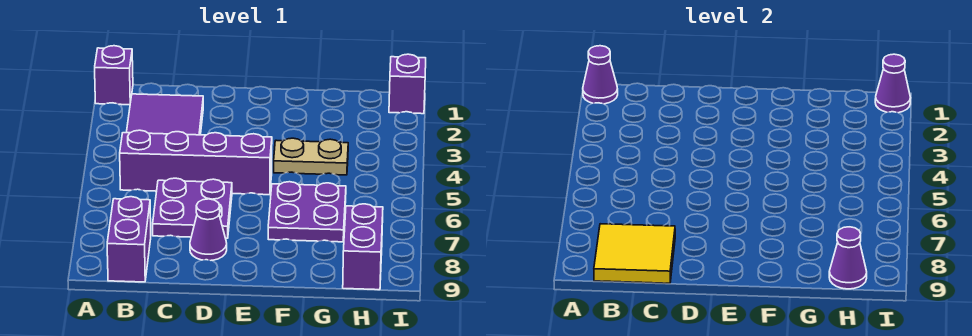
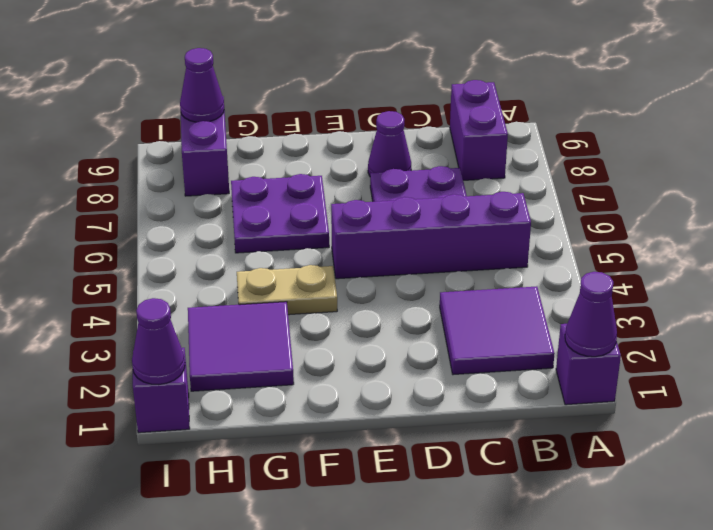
yellow 2x2 tile [594,224,675,283] -> none
none -> purple 2x2 tile [188,302,294,391]

